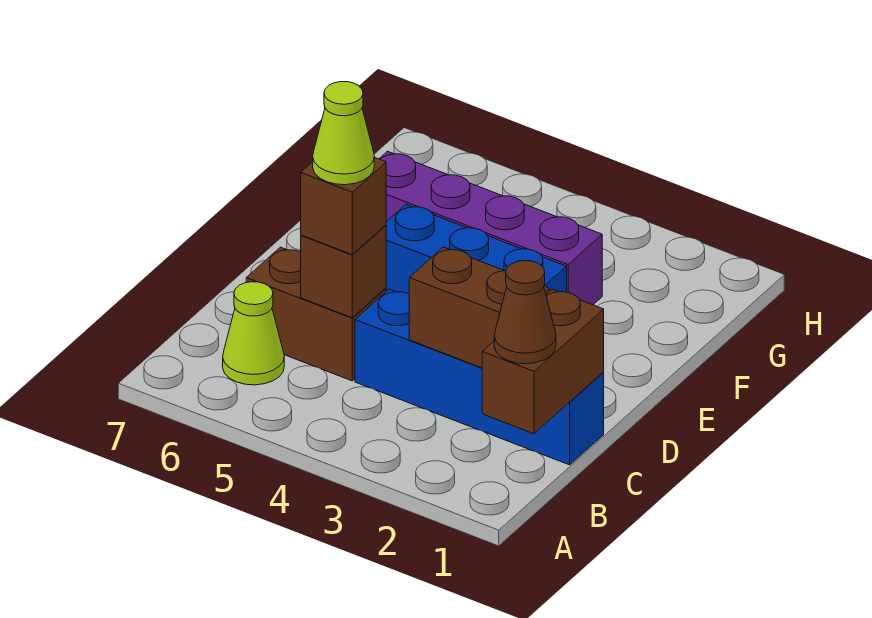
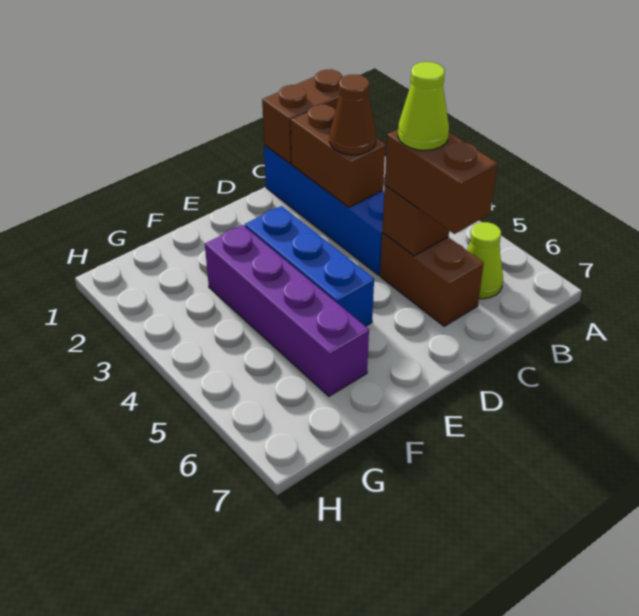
brown 1x1 cone [494,261,556,364] -> brown 1x1 cone moved to [330,75,376,155]
brown 1x1 brick [301,157,386,254] -> brown 1x2 brick [385,129,497,234]

